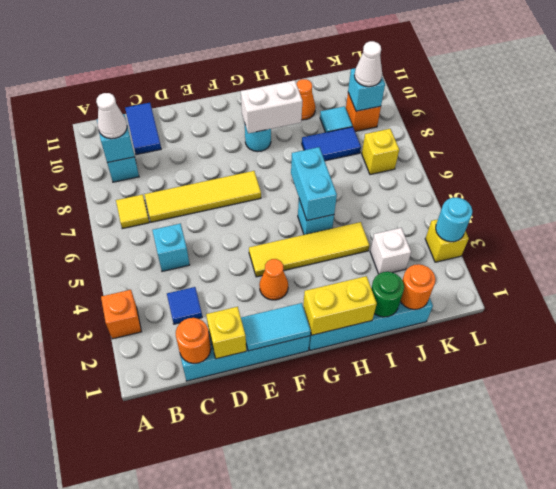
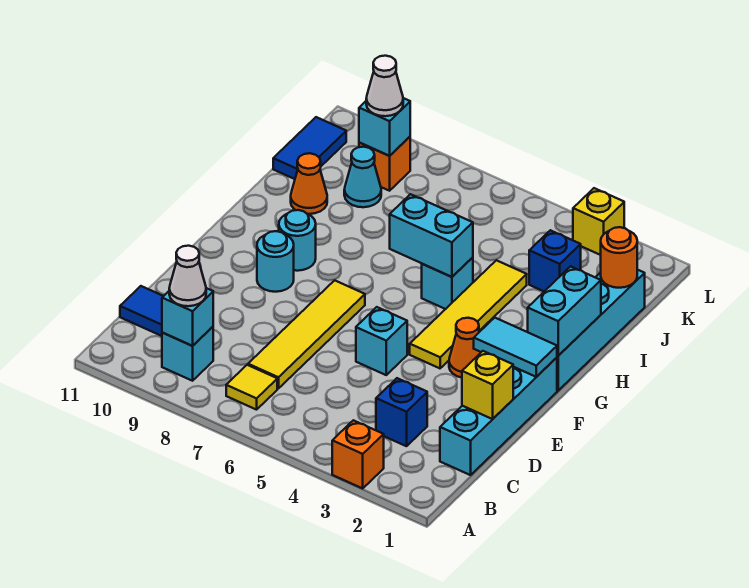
orange 1x1 round brick [176,318,211,363] -> none
blue 1x1 tile [167,287,202,324] -> blue 1x1 brick [376,378,427,446]
cyan 1x1 brick [152,224,190,271] -> cyan 1x1 brick moved to [356,307,407,375]
cyan 1x2 tile [241,303,311,351] -> cyan 1x2 tile turned to [474,318,557,377]
yellow 1x2 brick [303,276,377,335] -> cyan 1x2 brick [528,266,601,356]
white 1x2 brick [241,80,302,133] -> none
green 1x1 round brick [371,272,404,317] -> none
blue 1x2 tile [302,127,361,161] -> blue 1x2 tile moved to [273,117,346,179]
white 1x1 brick [370,228,411,274] -> blue 1x1 brick [529,230,581,291]
cyan 1x1 tile [320,106,353,132] -> cyan 1x1 cone [344,147,381,207]
yellow 1x1 brick [362,129,399,175] -> none
cyan 1x1 round brick [436,197,472,242] -> cyan 1x1 round brick moved to [257,231,294,292]

